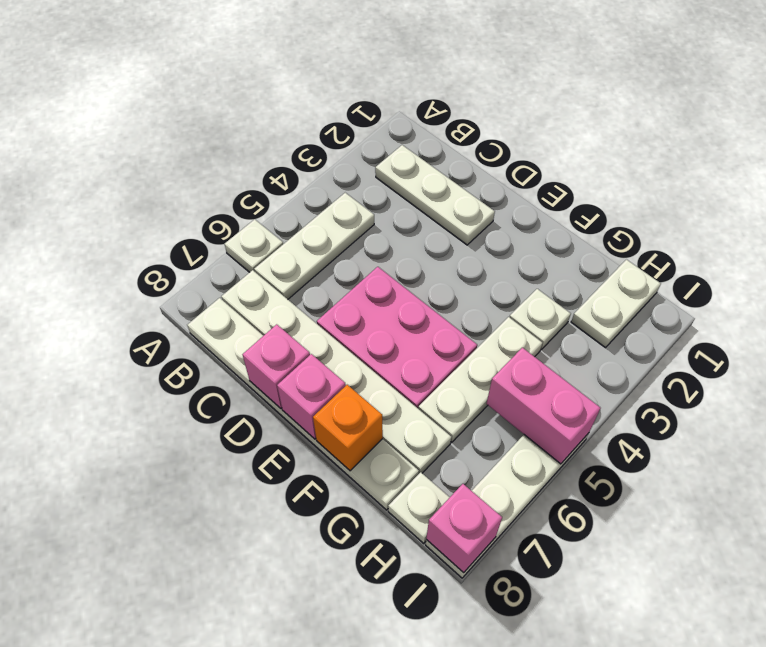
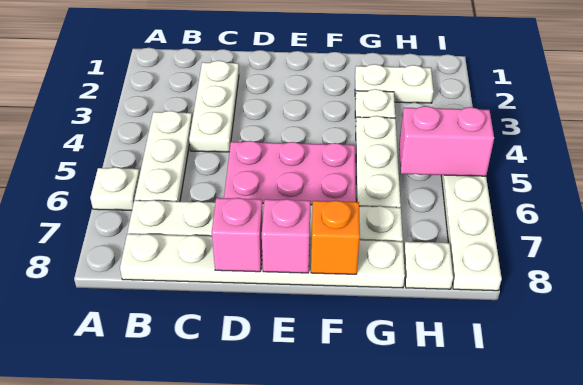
white 1x3 plate [375,145,495,245] -> white 1x3 plate turned to [189,61,239,152]
white 1x2 plate [571,260,661,348] -> white 1x2 plate turned to [355,64,434,103]
pink 1x1 brick [426,484,502,573] -> none

